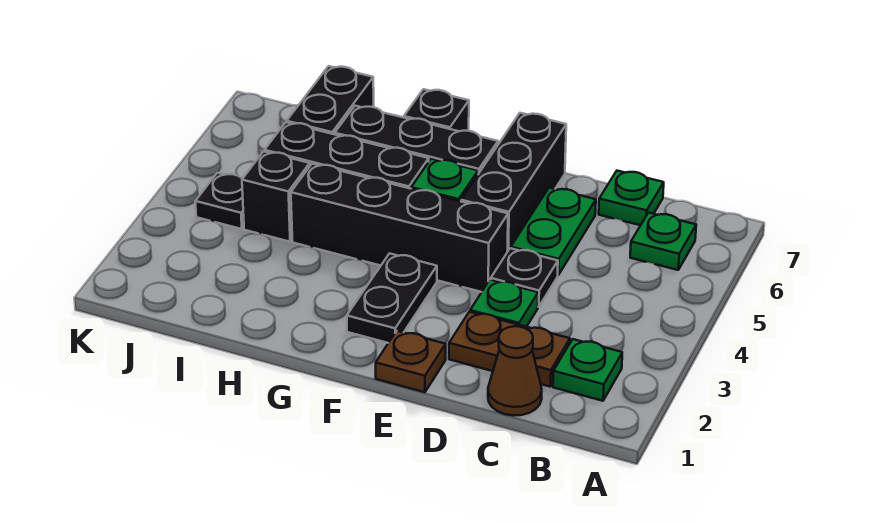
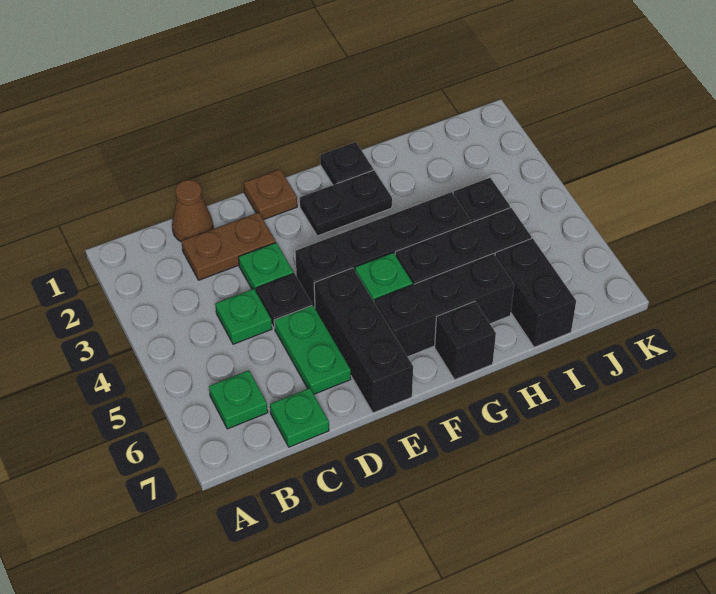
green 1x1 plate [553,339,622,401] -> green 1x1 plate moved to [215,289,272,344]
black 1x2 plate [347,253,437,343] -> black 1x2 plate turned to [300,170,392,236]
black 1x1 plate [195,173,244,229] -> black 1x1 plate moved to [320,142,373,185]

